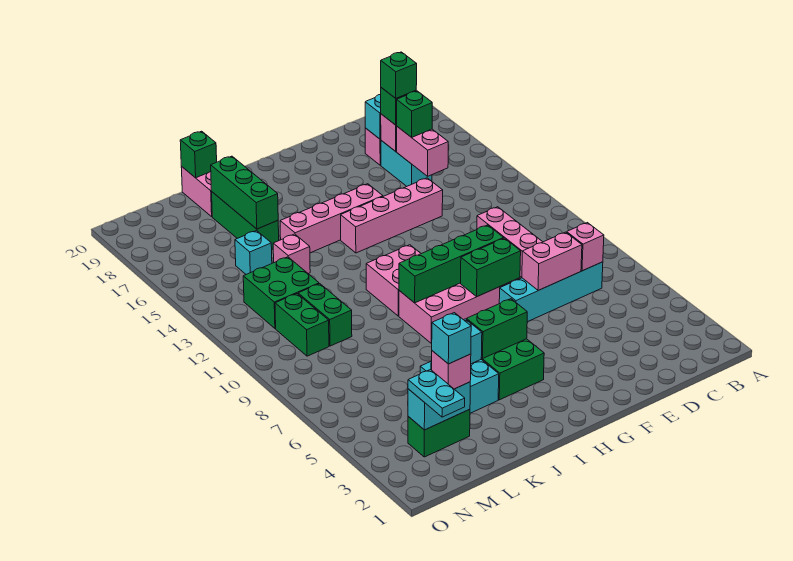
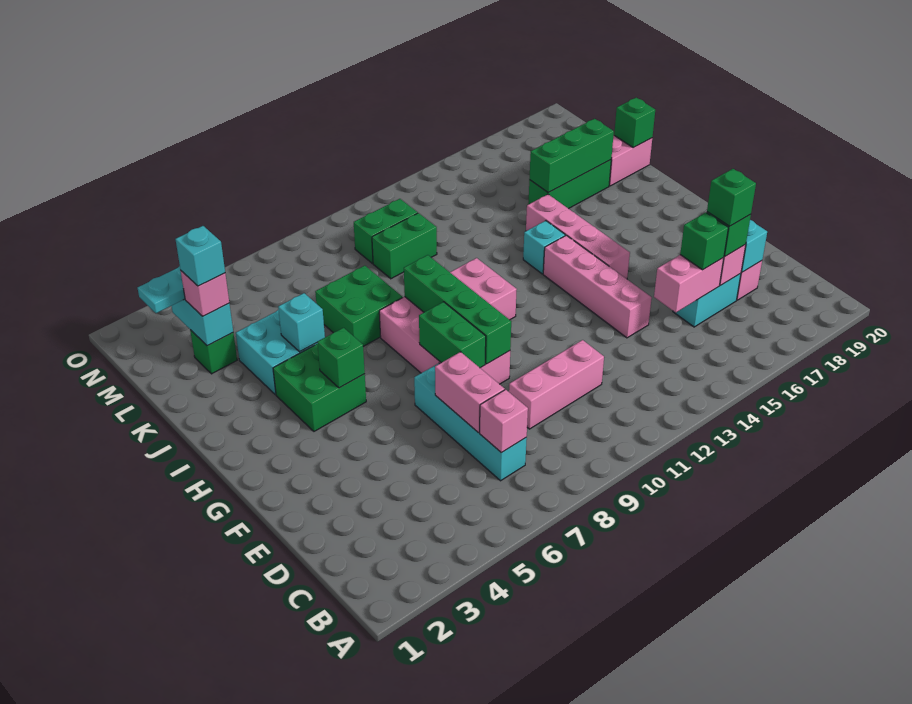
green 1x2 brick [467,299,527,359] -> green 1x1 brick [317,328,365,388]
pink 1x1 brick [273,234,310,274] -> none
green 1x2 brick [408,409,470,457] -> green 1x1 brick [190,330,237,374]
green 2x2 brick [243,257,319,328] -> green 2x2 brick moved to [315,266,403,346]
cyan 1x1 brick [235,231,272,274] -> cyan 1x1 brick moved to [523,221,565,274]

